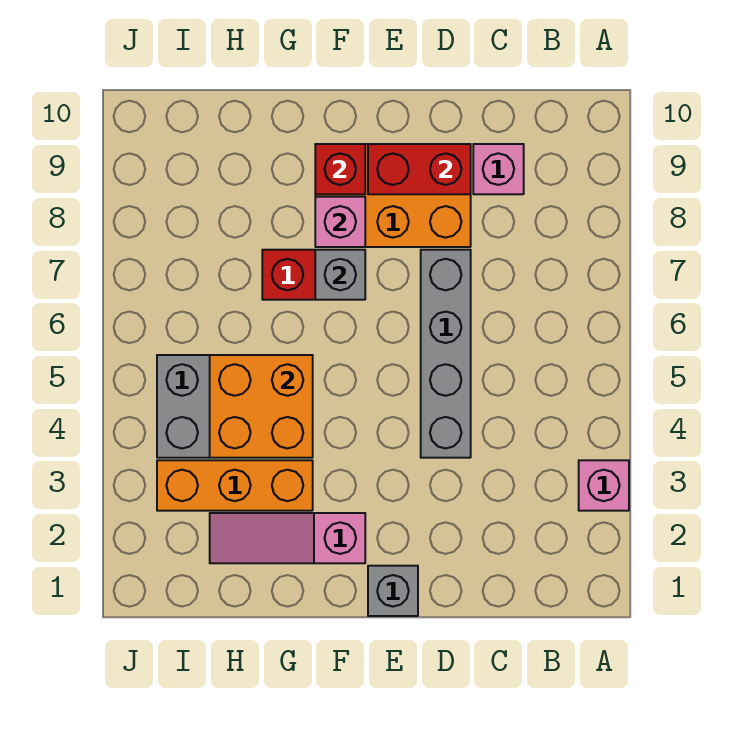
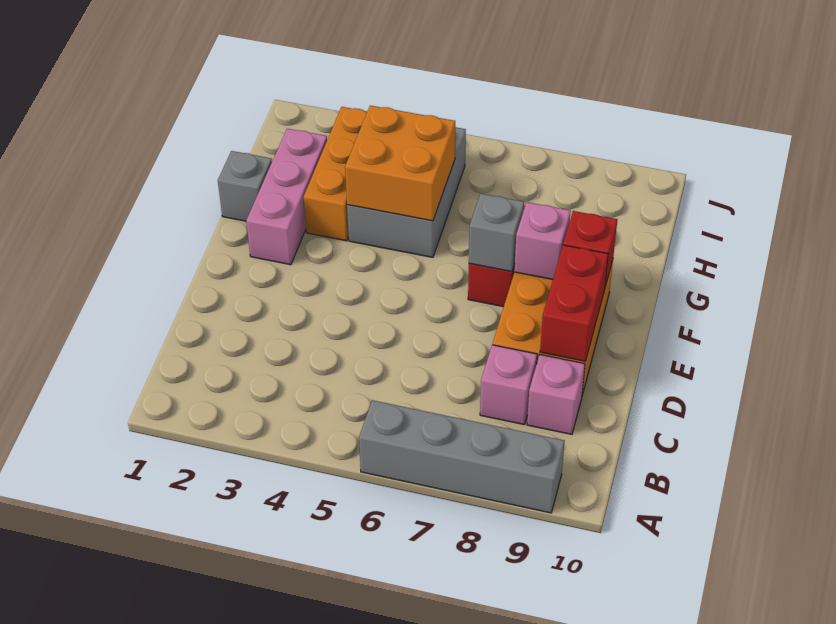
pink 1x1 brick [579,460,629,511] -> pink 1x1 brick moved to [480,345,537,425]
grey 1x4 brick [421,250,471,458] -> grey 1x4 brick moved to [359,400,565,513]
grey 1x1 brick [368,566,418,616] -> grey 1x1 brick moved to [218,151,272,221]
pink 1x3 slope [210,513,365,563] -> pink 1x3 brick [246,129,327,265]

